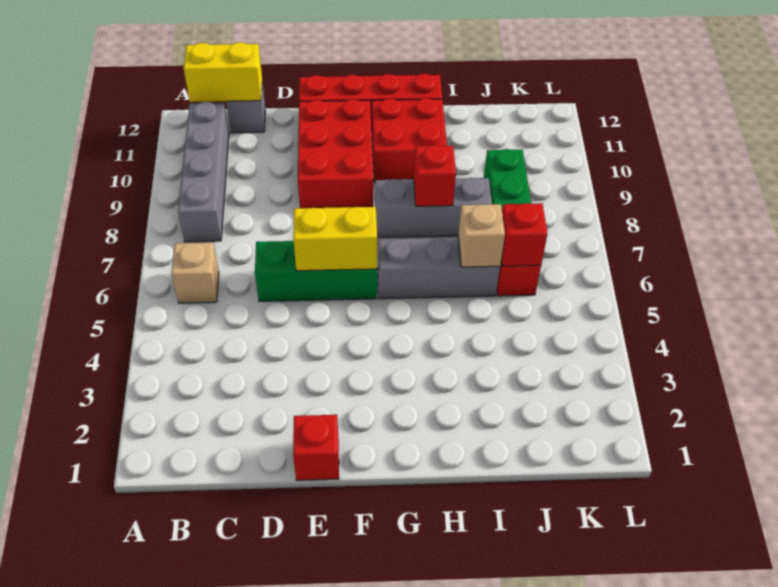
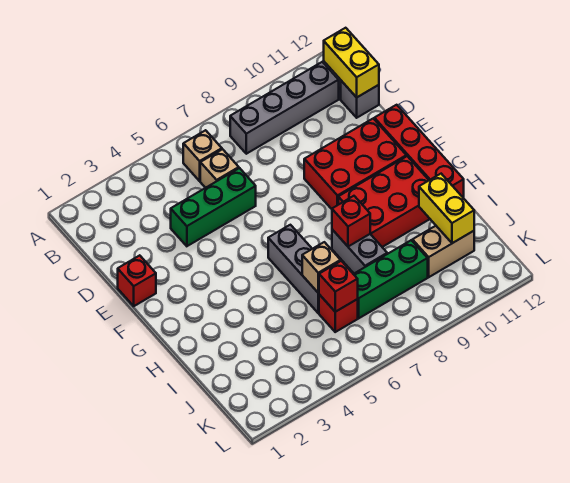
none -> tan 1x1 brick [200,149,239,188]
green 1x3 brick [255,241,377,301] -> green 1x3 brick turned to [171,168,256,246]
yellow 1x2 brick [293,207,377,271] -> yellow 1x2 brick moved to [419,174,474,243]
grey 1x3 brick [375,178,492,238] -> grey 1x2 brick [332,230,387,273]
red 2x2 brick [371,98,447,182] -> red 2x3 brick [338,156,430,247]
none -> tan 1x2 brick [413,226,474,277]

